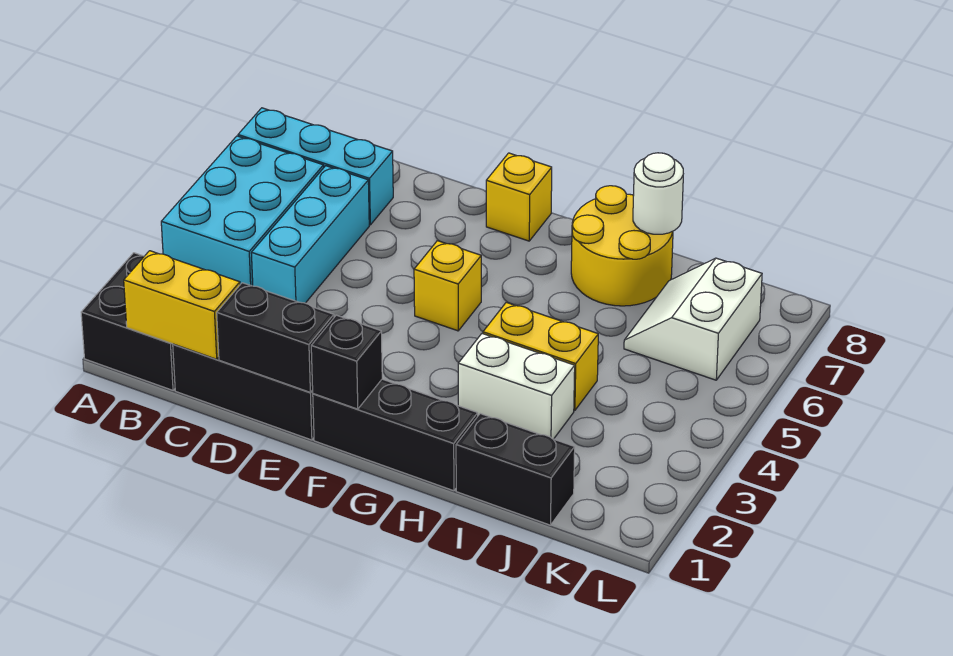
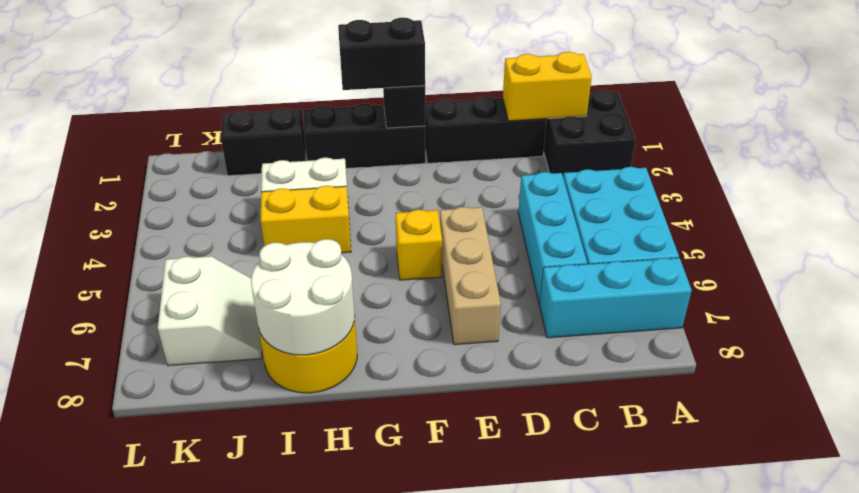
black 1x2 brick [217,283,334,392] -> black 1x2 brick moved to [338,18,425,90]
none -> tan 1x3 brick [440,207,501,345]
yellow 1x1 brick [486,153,552,241] -> none
white 1x1 round brick [633,153,683,234] -> white 2x2 round brick [251,239,355,355]

